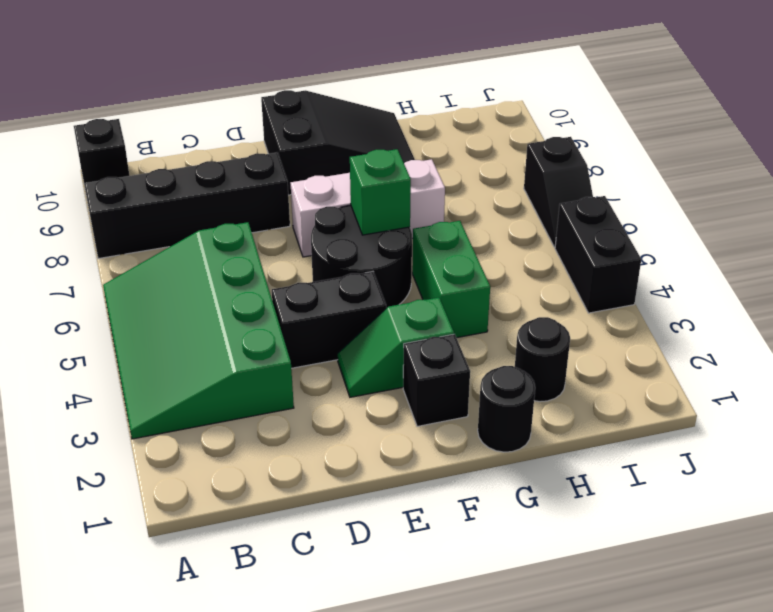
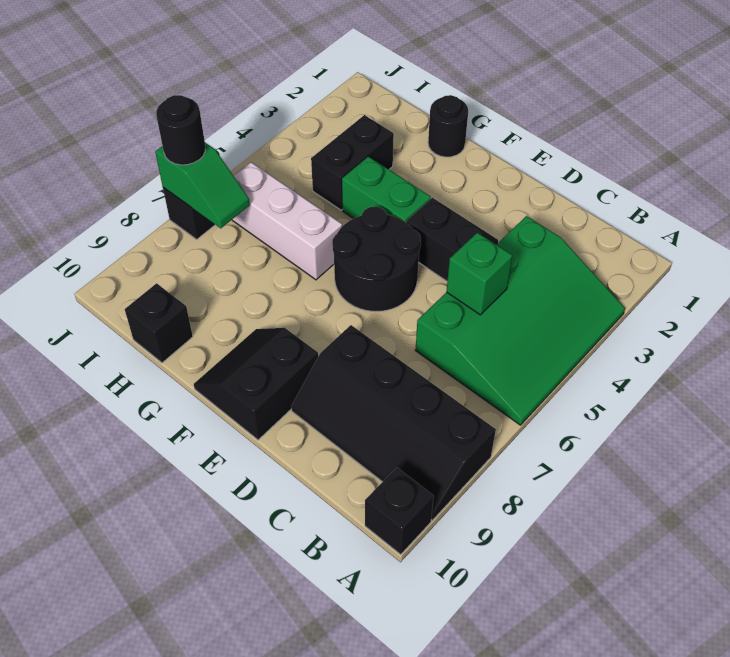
green 1x2 slope [338,298,454,397] -> green 1x2 slope moved to [155,143,250,228]
white 1x3 brick [291,159,445,257] -> white 1x3 brick moved to [232,162,342,280]
black 2x3 slope [261,90,415,195] -> black 2x2 slope [194,328,318,440]
black 1x1 brick [403,334,470,426] -> black 1x1 brick moved to [125,283,193,363]
green 1x1 brick [350,149,411,235] -> green 1x1 brick moved to [446,233,512,315]
green 1x2 brick [412,221,490,338] -> green 1x2 brick turned to [342,157,431,223]
black 1x1 round brick [515,317,570,402] -> black 1x1 round brick moved to [156,95,205,165]
black 1x2 brick [555,196,641,313] -> black 1x2 brick moved to [311,115,394,210]

